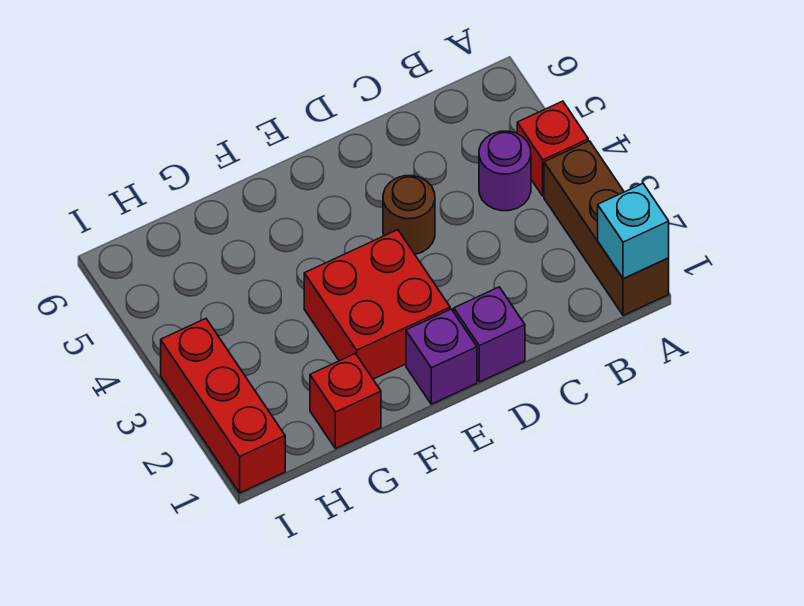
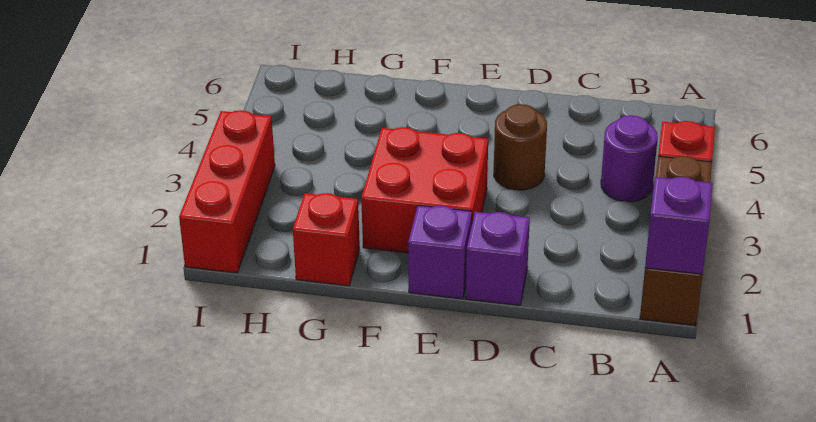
cyan 1x1 brick [598,184,669,279] -> purple 1x1 brick [645,177,713,274]

